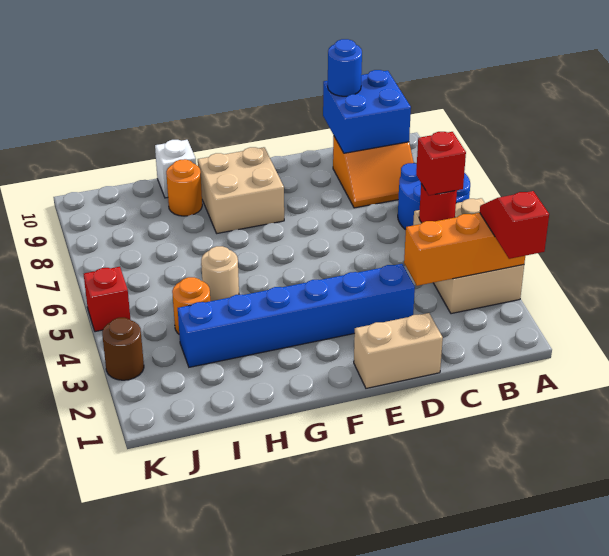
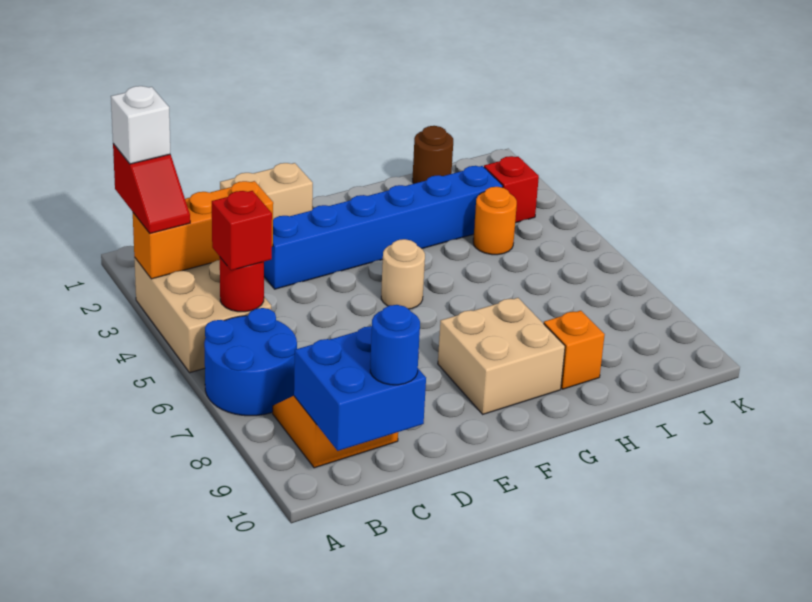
tan 1x1 round brick [201,246,239,301] -> tan 1x1 round brick moved to [381,239,425,309]
orange 1x1 round brick [166,159,202,216] -> orange 1x1 brick [544,311,605,389]
white 1x1 brick [155,140,196,198] -> white 1x1 brick moved to [111,86,170,164]
brown 1x1 round brick [102,318,144,380] -> brown 1x1 round brick moved to [413,126,453,184]
red 1x1 brick [84,267,131,332] -> red 1x1 brick moved to [484,156,539,223]

